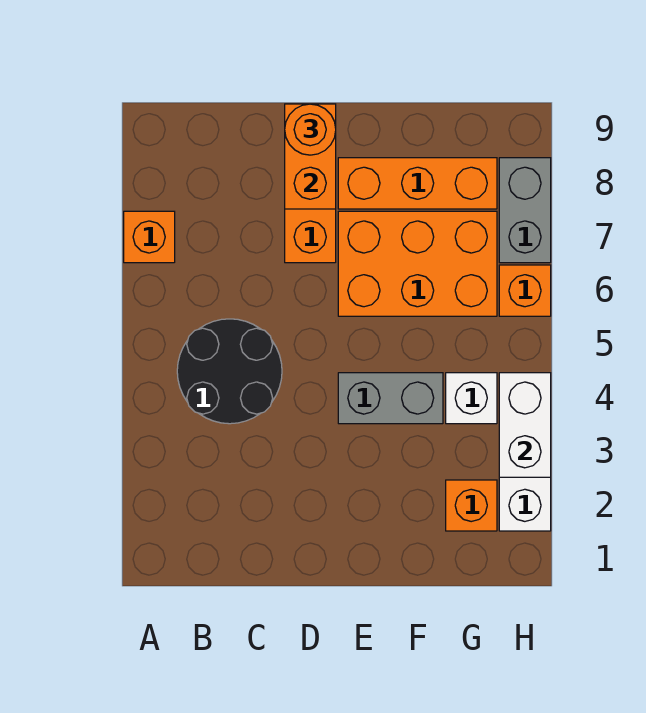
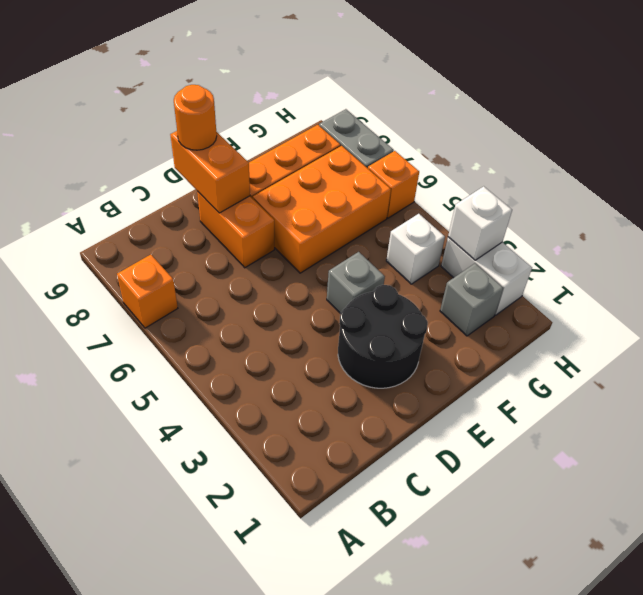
black 2x2 round brick [177,319,282,424] -> black 2x2 round brick moved to [338,285,428,388]
grey 1x2 brick [338,373,443,424] -> grey 1x1 brick [327,252,385,313]
orange 1x1 brick [446,480,497,531] -> grey 1x1 brick [440,263,503,336]
white 1x2 brick [499,373,551,477] -> white 1x1 brick [448,186,512,260]

